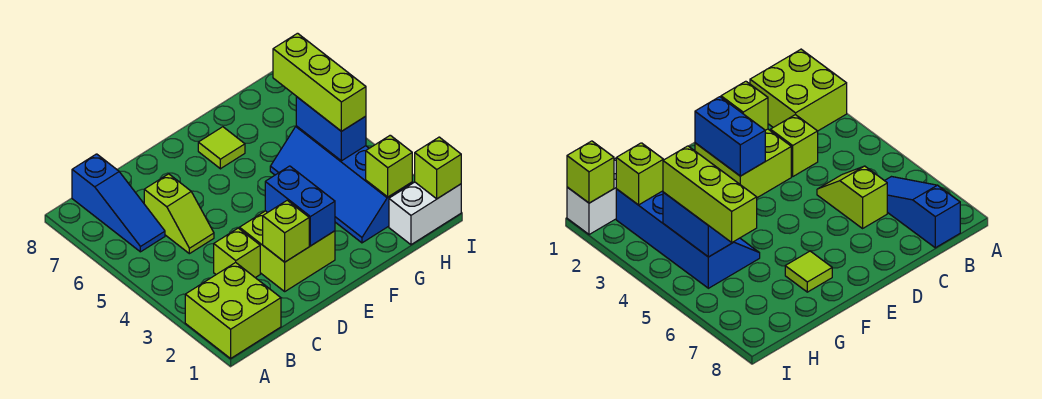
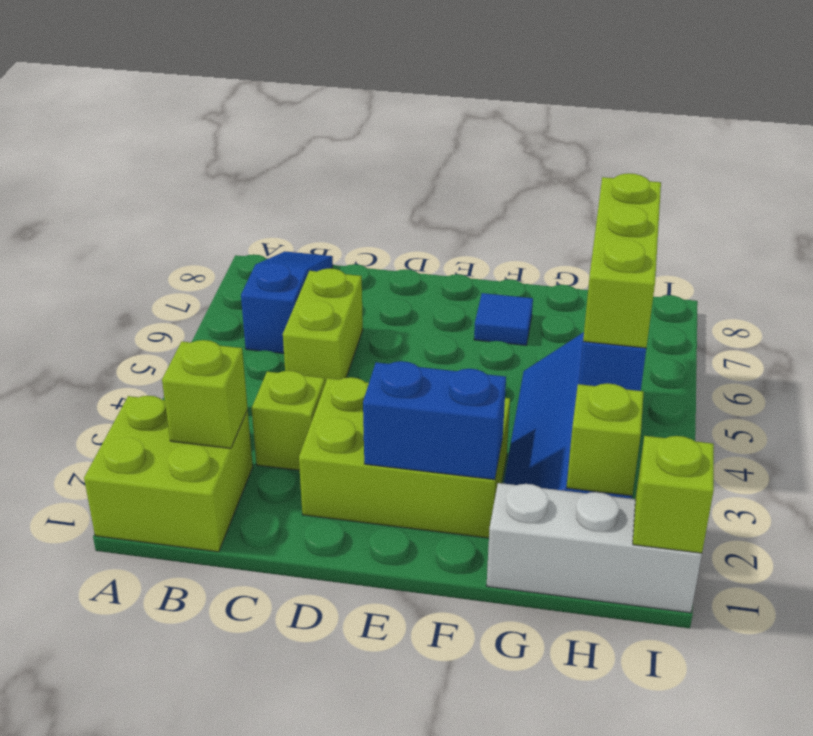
blue 1x3 slope [72,154,165,252] -> blue 1x3 slope turned to [241,251,333,354]
lime 1x2 slope [144,174,214,254] -> lime 1x2 brick [283,268,363,383]
lime 2x2 brick [239,211,335,291] -> lime 2x3 brick [299,377,510,538]
lime 1x1 brick [263,200,309,262] -> lime 1x1 brick moved to [162,340,248,448]
blue 1x2 brick [265,166,335,246] -> blue 1x2 brick turned to [363,361,506,480]
lime 1x1 tile [198,127,245,169] -> blue 1x1 tile [474,293,533,345]
white 1x2 brick [389,182,461,245] -> white 1x3 brick [487,483,702,613]

